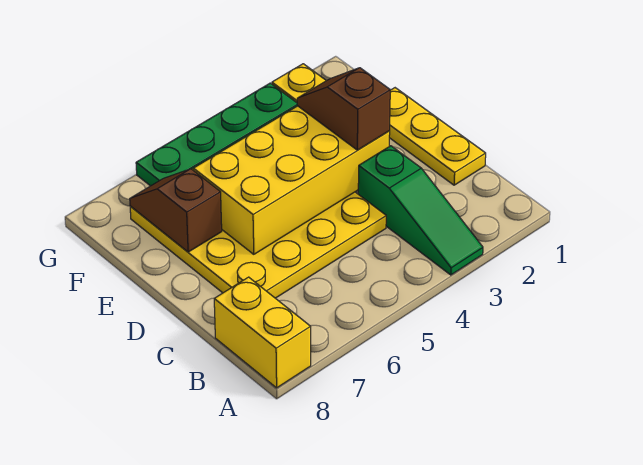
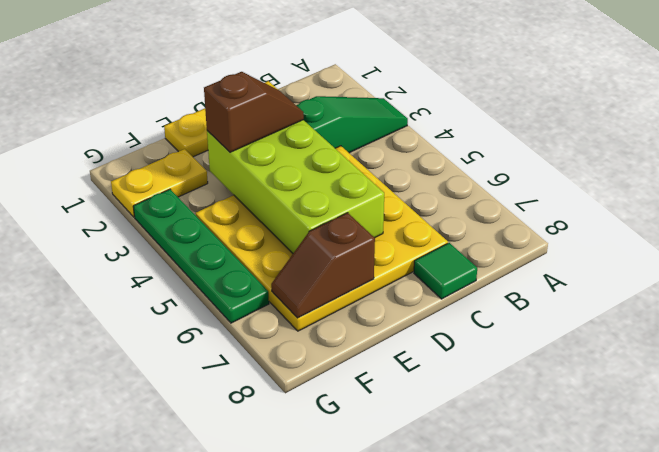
yellow 1x2 brick [214,277,311,388] -> none
none -> green 1x1 tile [414,243,477,299]
yellow 2x4 brick [193,106,390,254] -> lime 2x4 brick [207,120,384,253]
brown 1x2 slope [297,68,390,150] -> brown 1x2 slope turned to [204,72,304,152]

